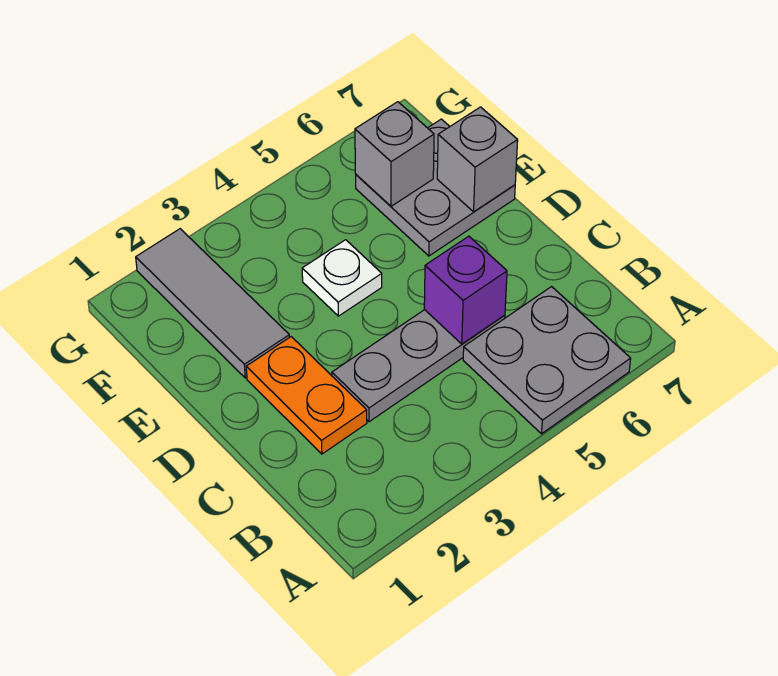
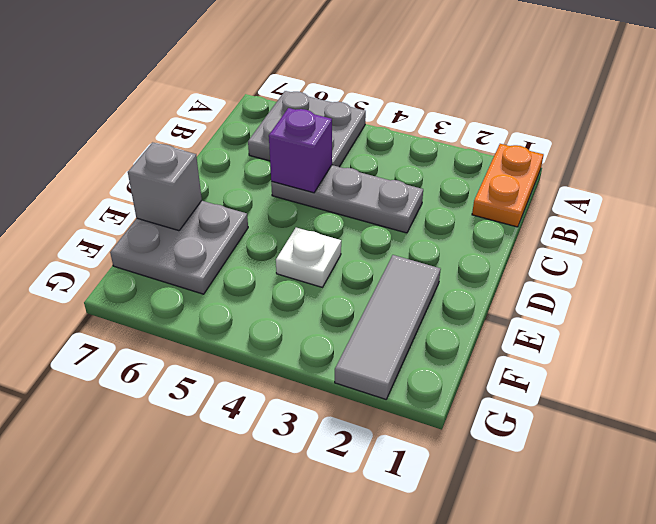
orange 1x2 plate [246,337,367,454] -> orange 1x2 plate moved to [472,144,544,227]
grey 1x1 brick [355,102,434,206] -> none

